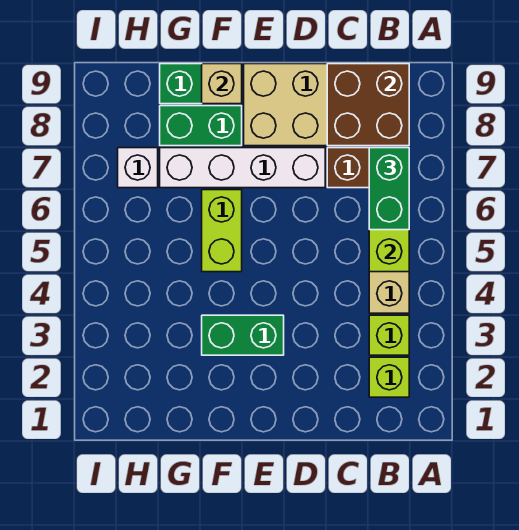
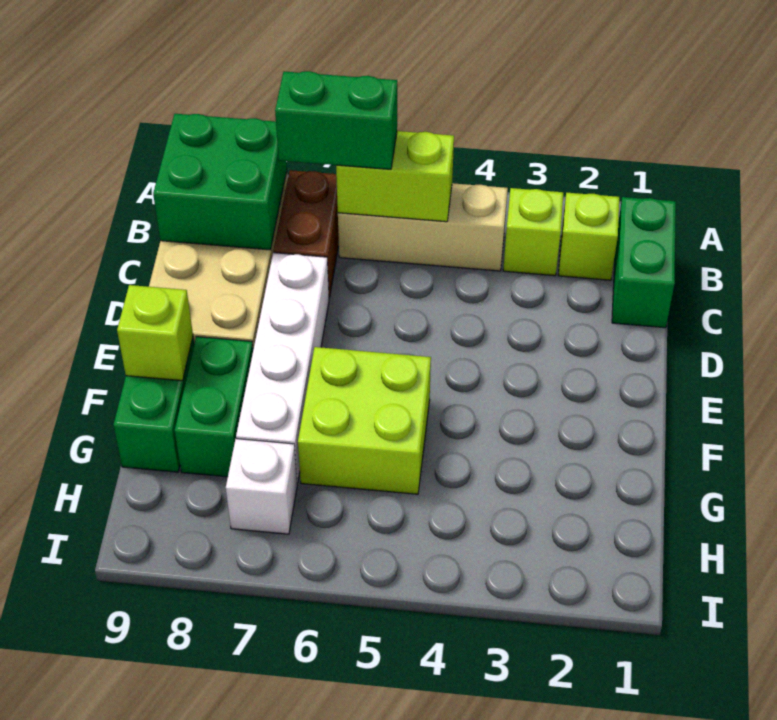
brown 2x2 brick [327,64,409,146] -> green 2x2 brick [153,114,287,250]
green 1x2 brick [202,315,284,355] -> green 1x2 brick moved to [612,197,676,328]
lime 1x2 brick [202,190,242,272] -> lime 2x2 brick [298,347,431,494]
tan 1x1 brick [202,64,242,104] -> lime 1x1 brick [117,285,193,381]

